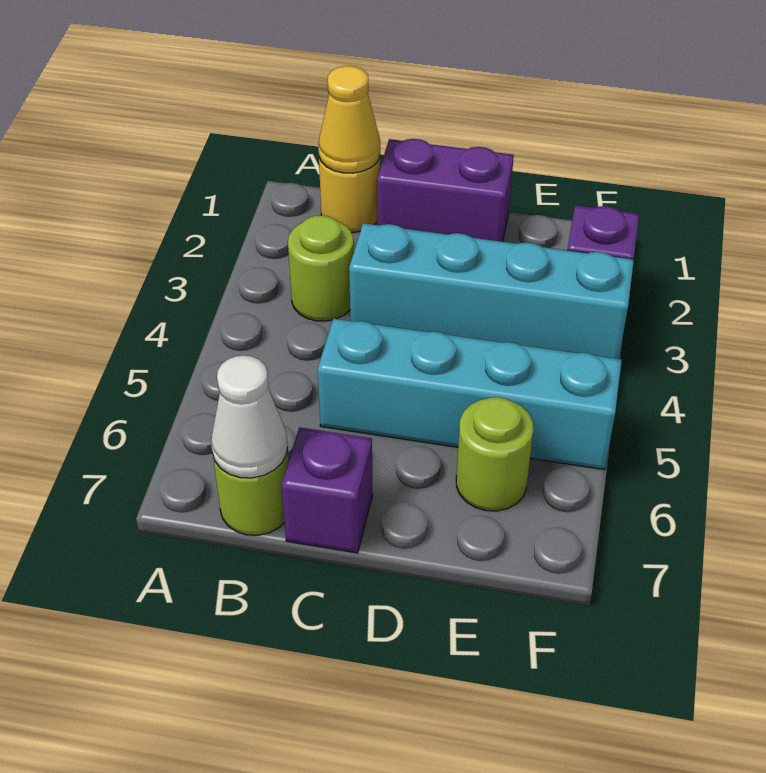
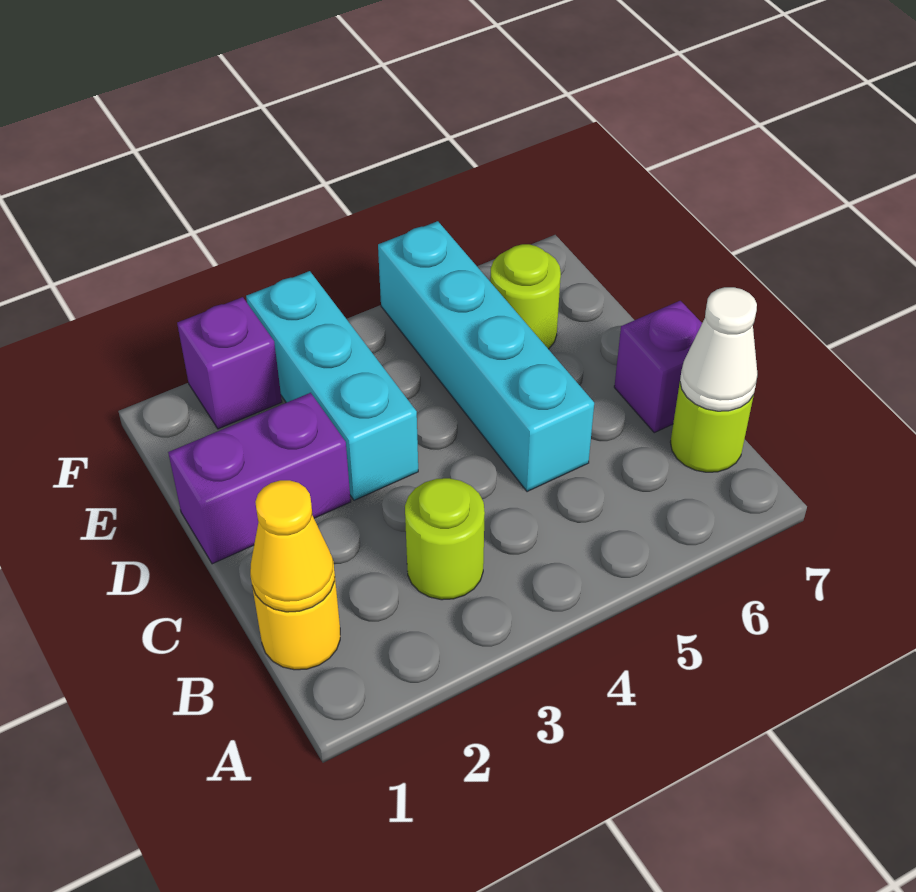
purple 1x2 brick [377,139,514,242] -> purple 1x2 brick turned to [168,393,351,564]
cyan 1x4 brick [349,223,634,359] -> cyan 1x3 brick [246,271,418,500]

